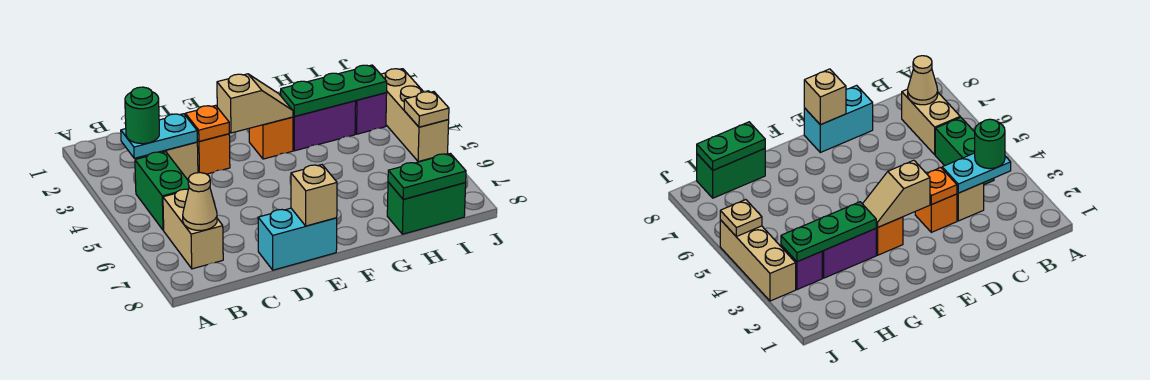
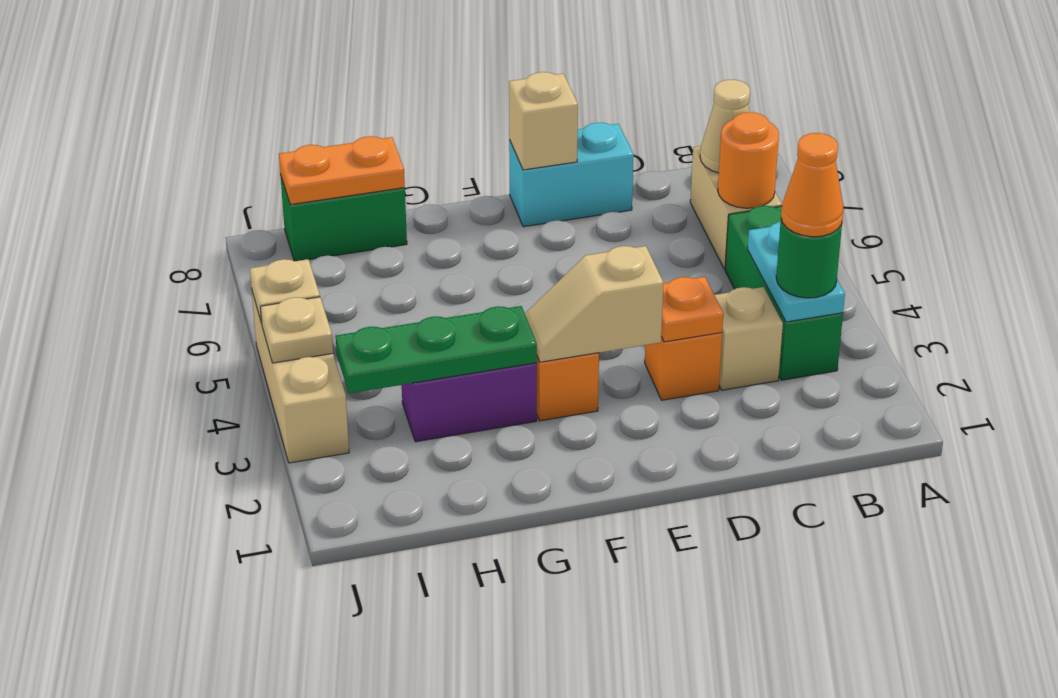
cyan 1x2 plate [121,114,197,158] -> cyan 1x2 plate turned to [747,222,845,322]
none -> orange 1x1 cone [781,133,843,237]
green 1x2 brick [135,152,189,230] -> green 1x3 brick [725,206,843,380]
none -> orange 1x1 round brick [718,112,779,208]
green 1x2 plate [388,154,466,199] -> orange 1x2 plate [279,136,405,205]
purple 1x1 brick [355,93,387,134] -> none
none -> tan 1x1 plate [260,297,333,363]

